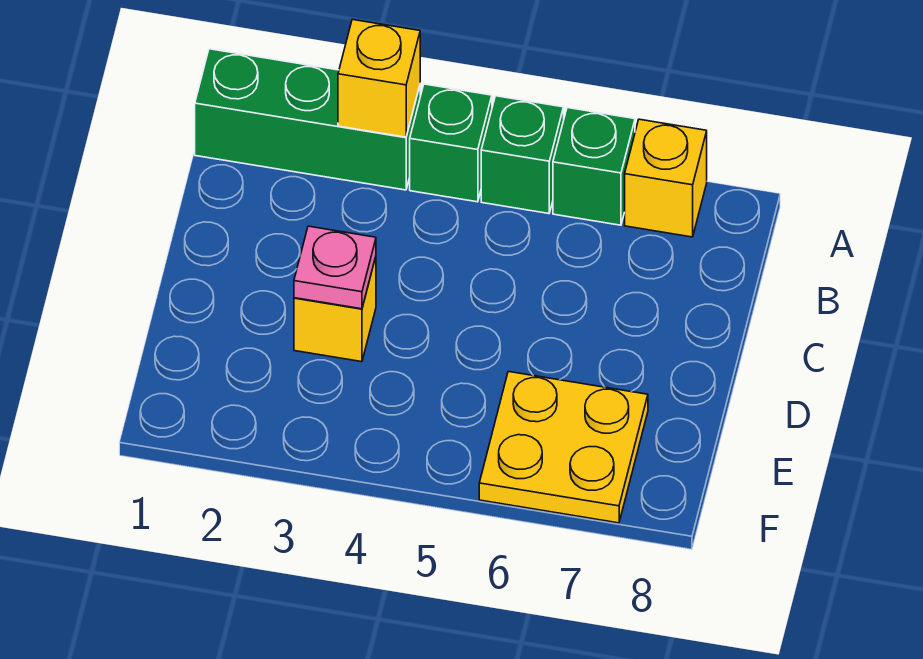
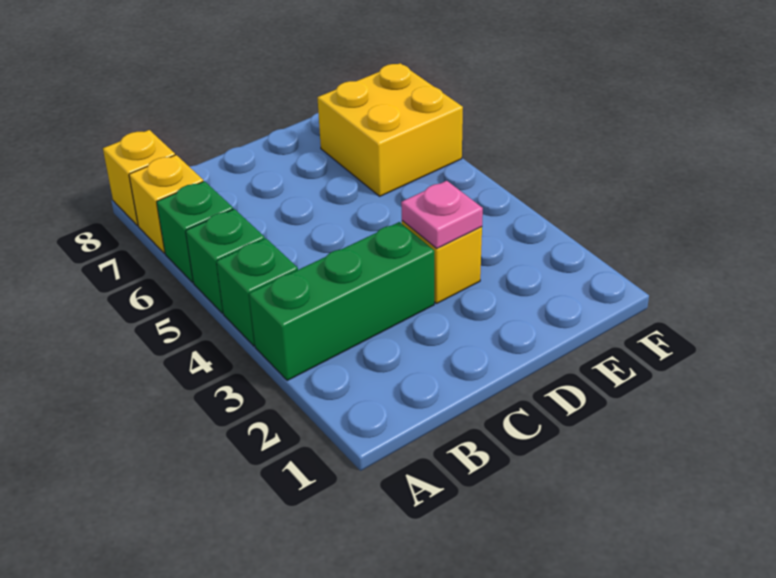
green 1x3 brick [195,49,420,190] -> green 1x3 brick turned to [249,222,434,380]
yellow 1x1 brick [338,19,420,137] -> yellow 1x1 brick moved to [103,130,175,226]
yellow 2x2 plate [479,372,648,523] -> yellow 2x2 brick [317,63,463,196]

